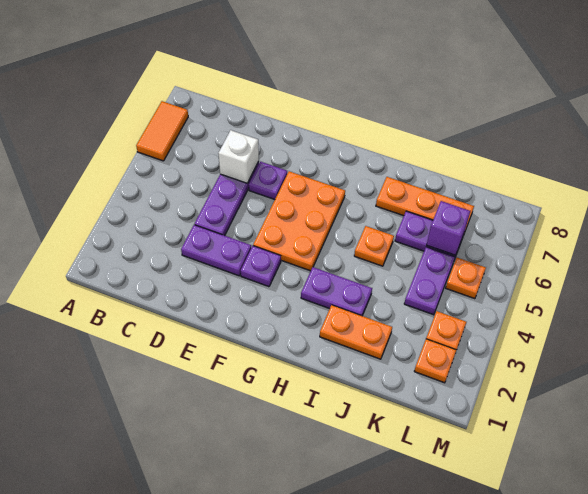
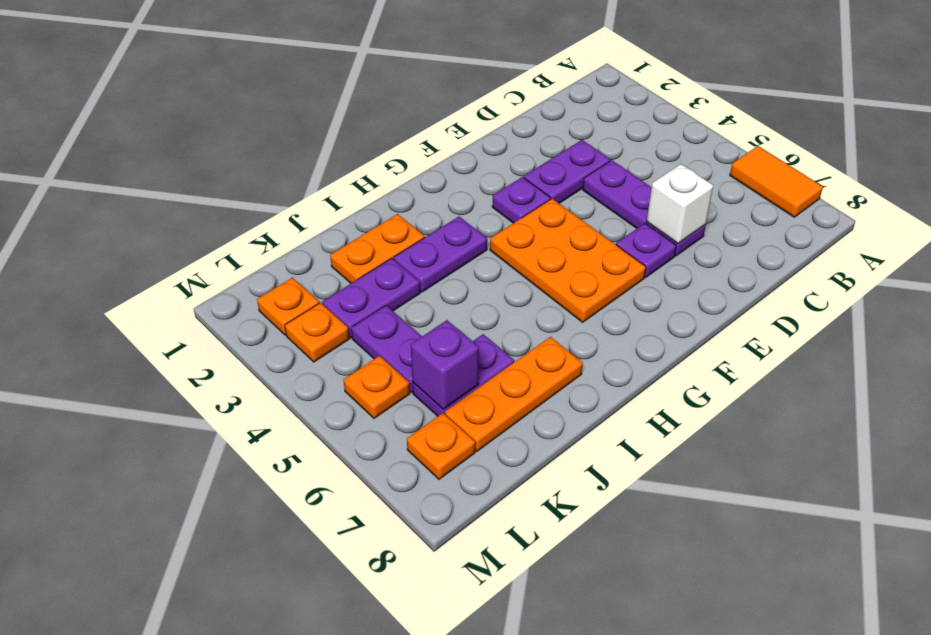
orange 1x1 plate [354,226,394,266] -> orange 1x1 plate moved to [407,413,475,479]
none -> purple 1x2 plate [322,258,420,338]

